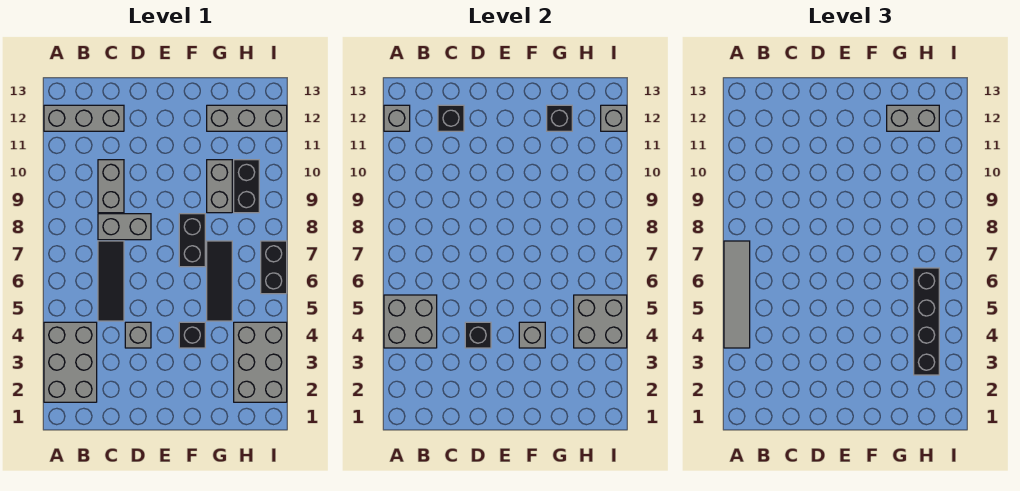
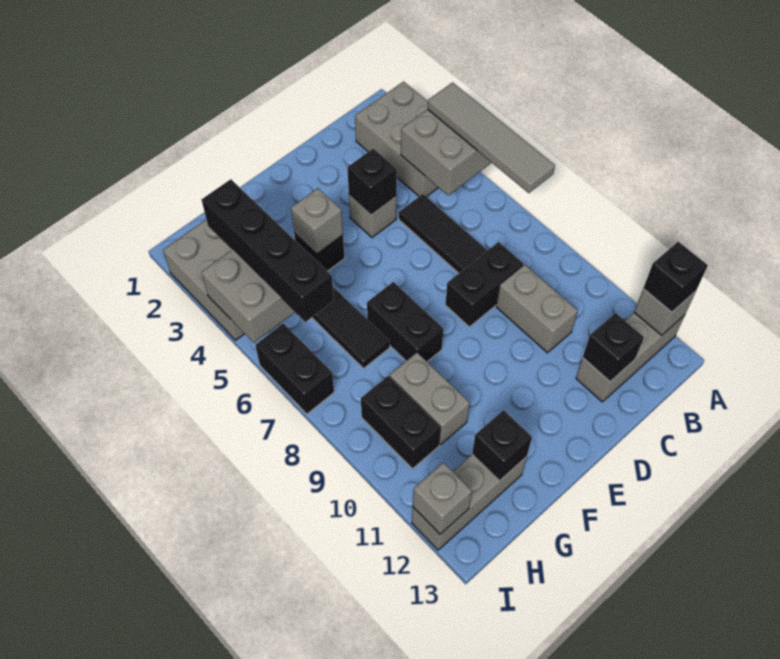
none -> black 1x1 brick [643,242,708,312]
grey 1x2 brick [98,214,151,240] -> black 1x2 brick [445,242,523,327]
grey 1x2 brick [887,105,939,131] -> none

